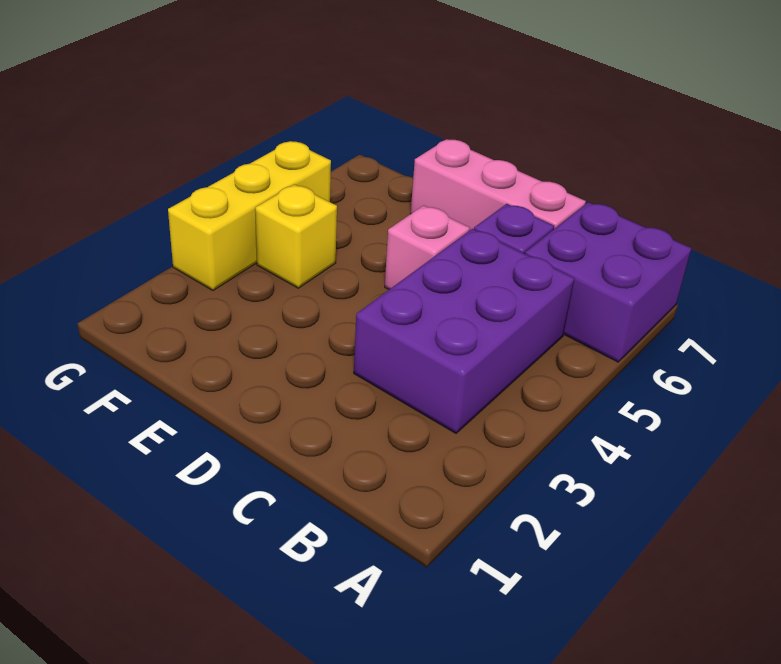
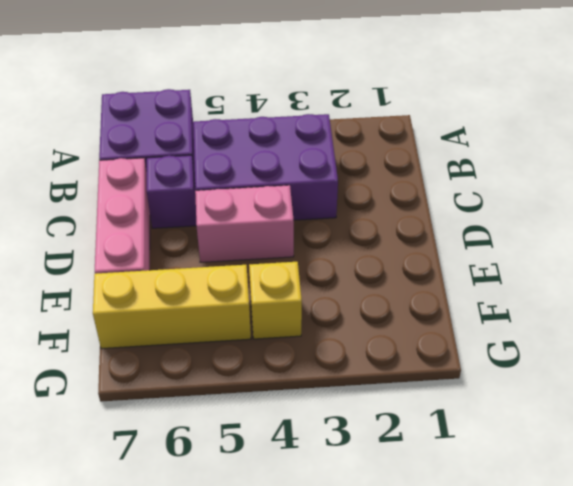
pink 1x1 brick [385,205,470,289] -> pink 1x2 brick [195,185,294,262]
yellow 1x3 brick [168,141,331,290] -> yellow 1x3 brick moved to [93,265,251,349]

